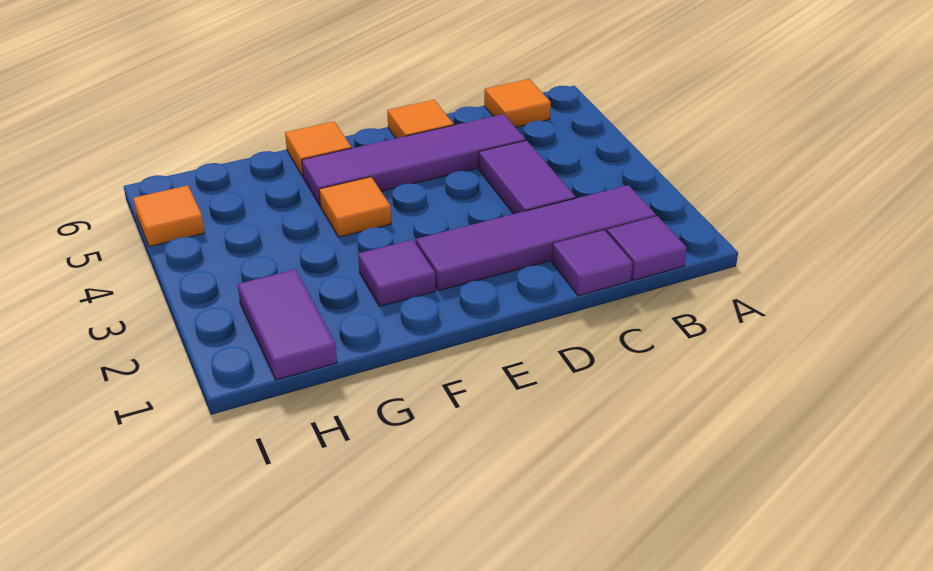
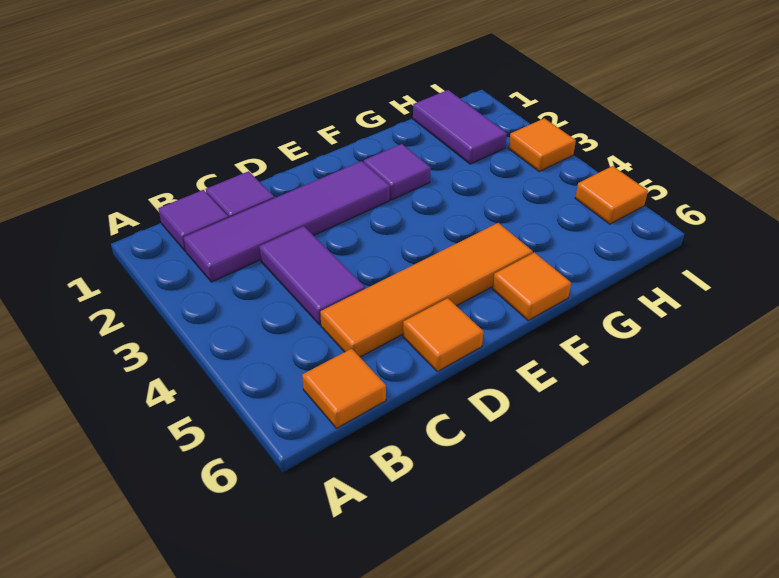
purple 1x4 tile [302,114,526,206] -> orange 1x4 tile [320,223,533,357]
orange 1x1 tile [319,177,391,237] -> orange 1x1 tile moved to [509,118,576,171]

